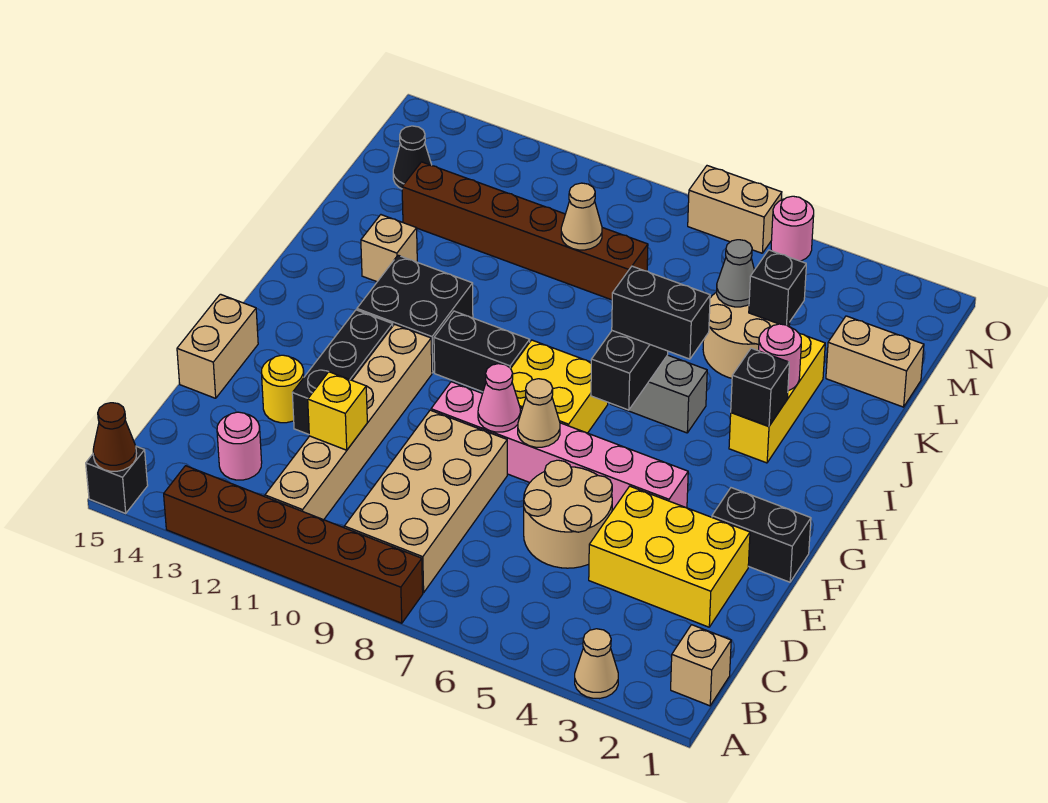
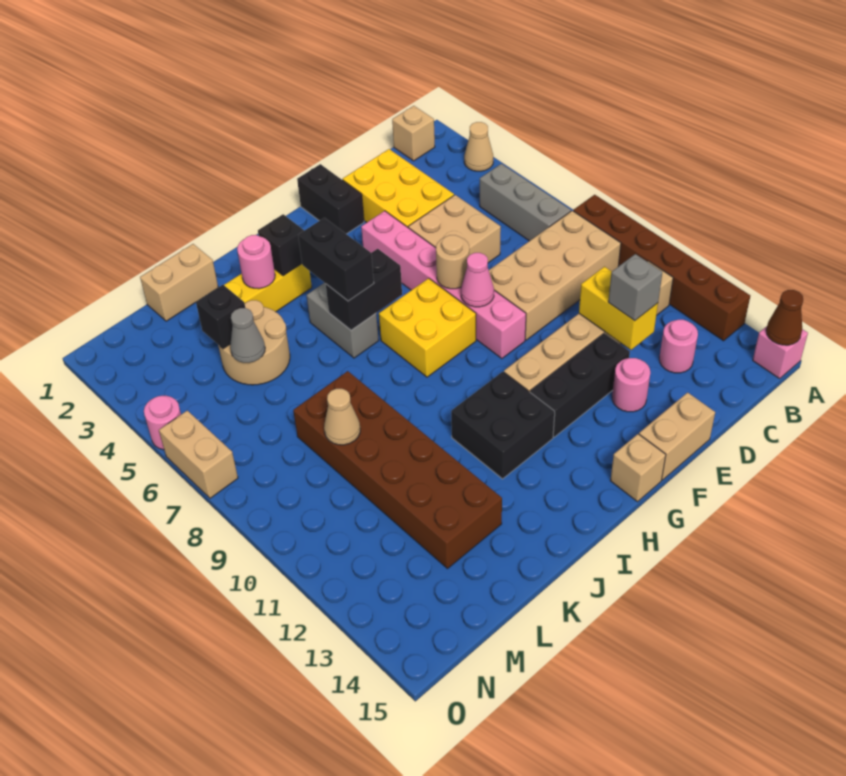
black 1x1 brick [86,446,148,513] -> pink 1x1 brick [753,326,808,379]
none -> grey 1x3 brick [480,164,571,241]
tan 2x2 round brick [524,460,612,568] -> tan 2x2 brick [408,195,501,263]
yellow 1x1 brick [308,372,367,450] -> yellow 1x2 brick [579,267,658,350]
none -> grey 1x1 brick [608,254,662,321]
yellow 1x1 round brick [261,355,304,423] -> pink 1x1 round brick [612,358,650,412]
tan 1x1 cone [518,379,560,447] -> tan 1x1 round brick [436,235,469,289]
black 1x2 brick [434,311,530,392] -> none
tan 1x1 brick [361,215,417,282] -> tan 1x1 brick moved to [610,434,666,502]
tan 1x2 brick [826,316,924,407] -> tan 1x2 brick turned to [140,244,218,321]
brown 1x6 brick [402,162,648,300] -> brown 2x6 brick [293,371,502,569]
black 1x1 cone [393,126,432,189] -> none

